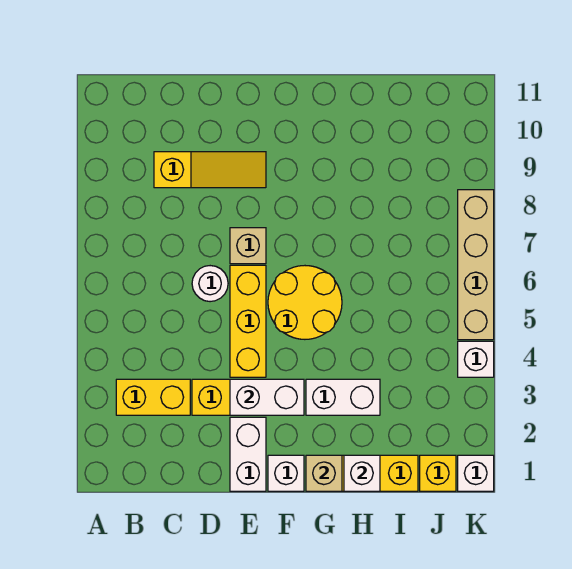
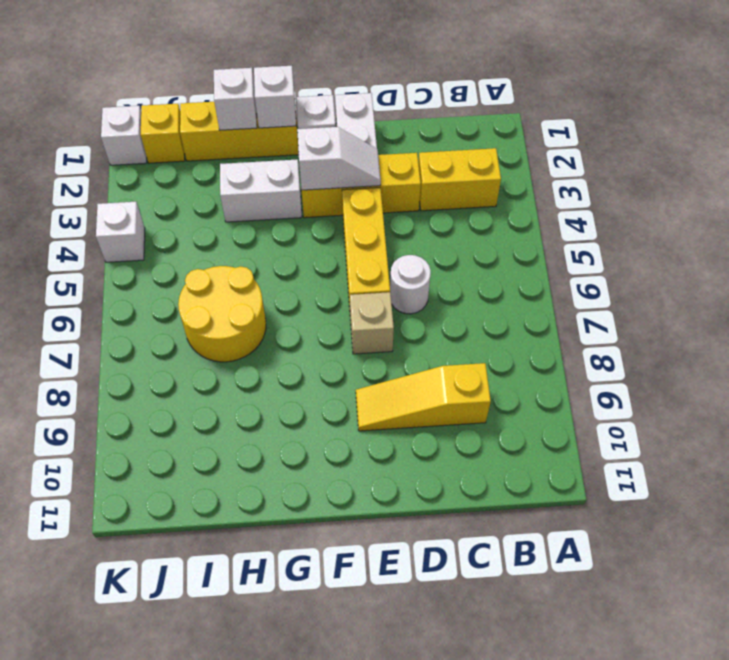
white 1x2 brick [230,379,304,415] -> white 1x2 slope [297,127,381,190]
yellow 2x2 round brick [268,266,342,339] -> yellow 2x2 round brick moved to [178,266,266,362]
tan 1x1 brick [306,455,342,491] -> white 1x1 brick [254,66,296,128]
tan 1x4 brick [458,190,494,340] -> none

